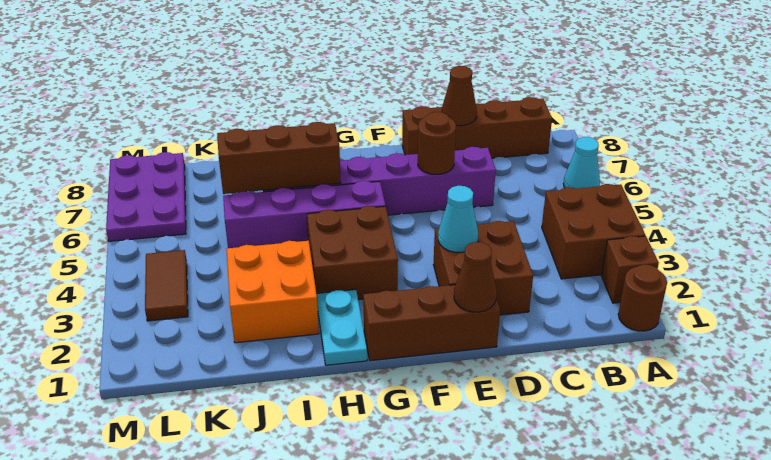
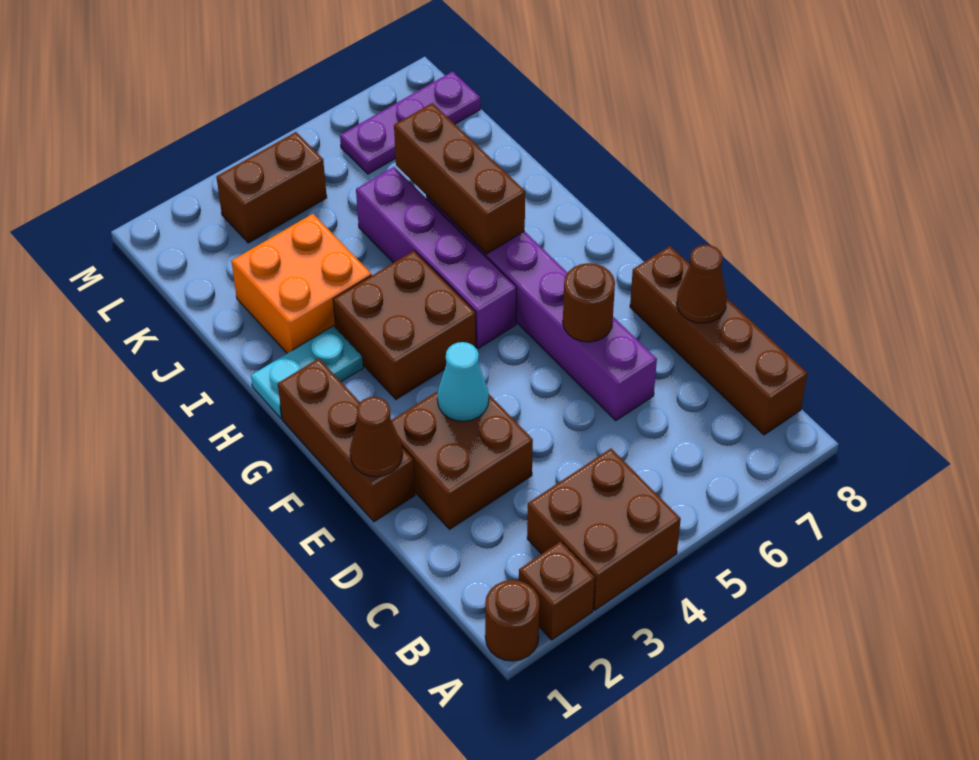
cyan 1x1 cone [563,137,600,189] -> none
brown 1x2 tile [145,250,188,321] -> brown 1x2 brick [216,132,327,243]
purple 2x3 plate [106,152,186,241] -> purple 1x3 plate [340,72,480,174]

